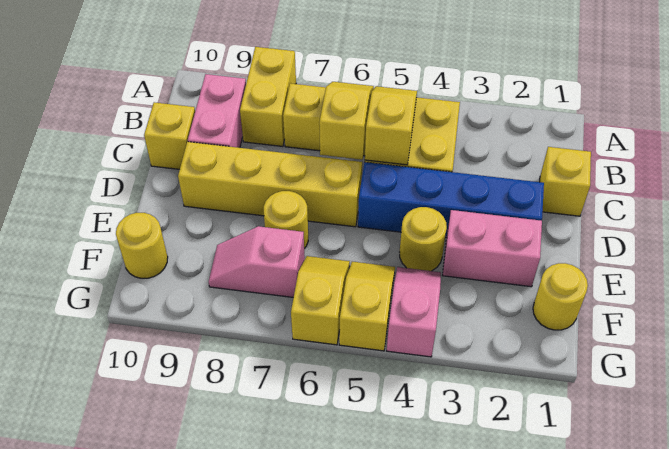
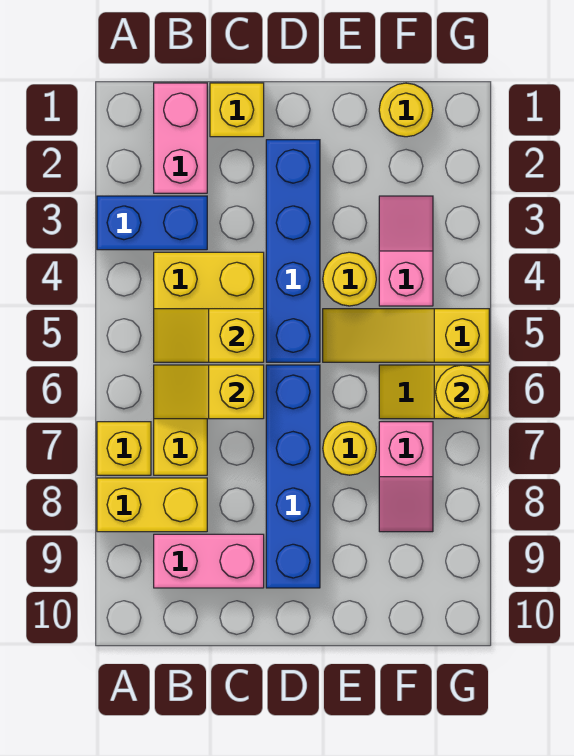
none -> blue 1x2 brick [97,196,207,250]
yellow 1x1 brick [144,102,195,169] -> yellow 1x1 brick moved to [97,422,151,475]
yellow 1x4 brick [178,142,362,227] -> blue 1x4 brick [266,365,320,588]
pink 1x2 brick [443,210,542,287] -> pink 1x2 brick moved to [154,83,207,193]
pink 1x2 slope [387,267,441,357] -> pink 1x2 slope turned to [379,196,433,306]
yellow 1x2 slope [339,262,395,351] -> yellow 1x3 slope [323,309,489,362]
yellow 1x1 round brick [116,213,168,278] -> yellow 1x1 round brick moved to [436,365,489,419]

